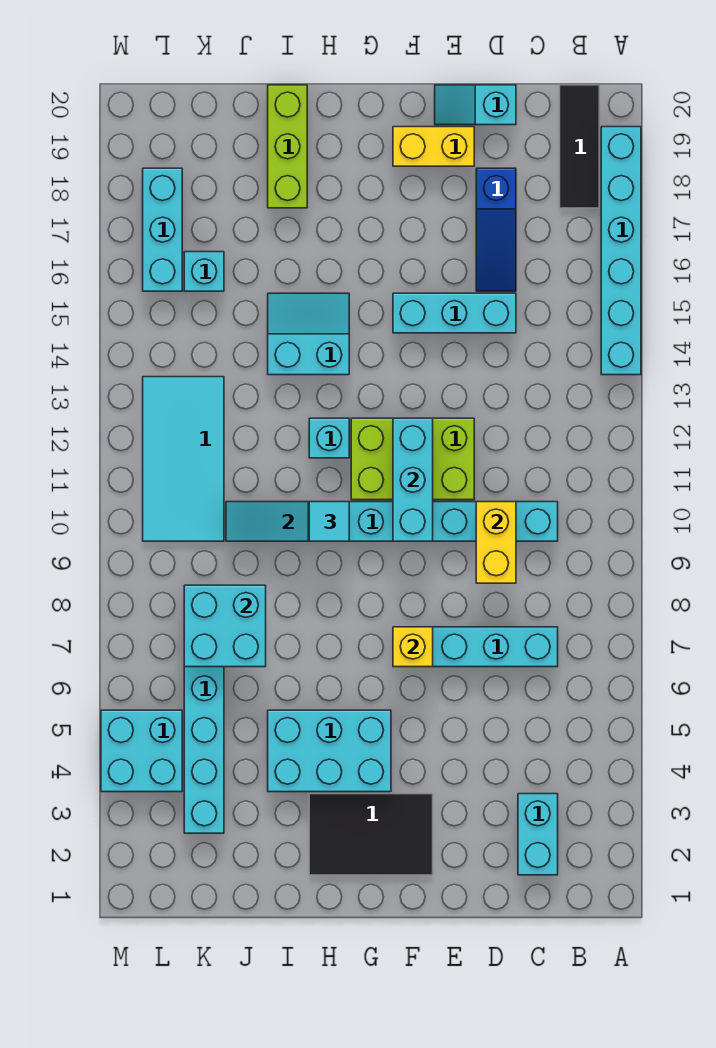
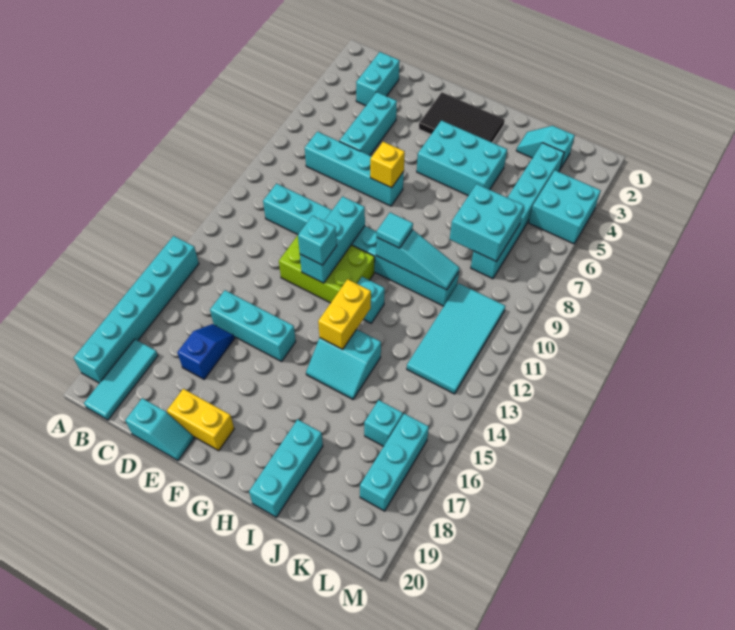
black 1x3 tile [560,85,599,208] -> cyan 1x3 tile [84,339,158,420]
none -> cyan 1x3 brick [339,92,397,155]
yellow 1x2 brick [476,502,516,583] -> yellow 1x2 brick moved to [318,279,371,349]
blue 1x3 slope [476,168,516,291] -> blue 1x2 slope [177,324,235,379]
none -> cyan 1x1 brick [298,216,337,265]
lime 1x3 brick [268,85,307,208] -> cyan 1x3 brick [249,419,323,517]
none -> cyan 1x2 slope [516,126,575,169]

